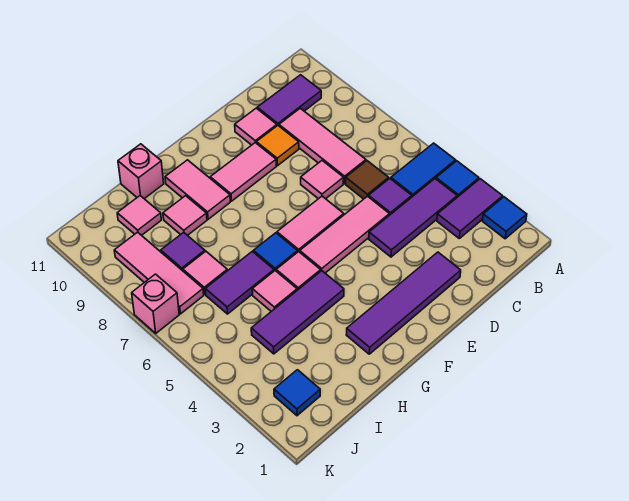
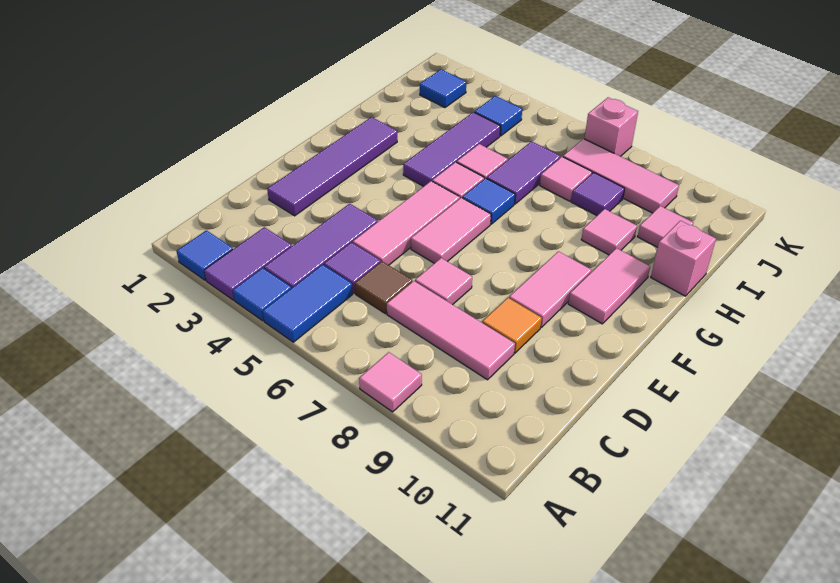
purple 1x2 tile [257,75,321,126] -> none
pink 1x1 tile [235,108,277,145] -> pink 1x1 tile moved to [359,352,422,412]
pink 1x2 tile [165,160,230,219] -> pink 1x2 tile turned to [568,248,650,324]
none -> blue 1x1 tile [474,96,522,136]

